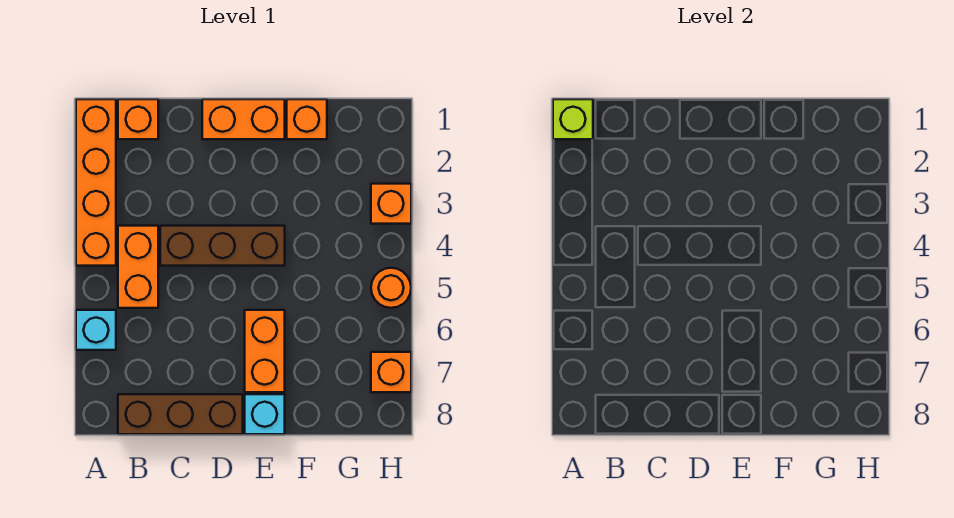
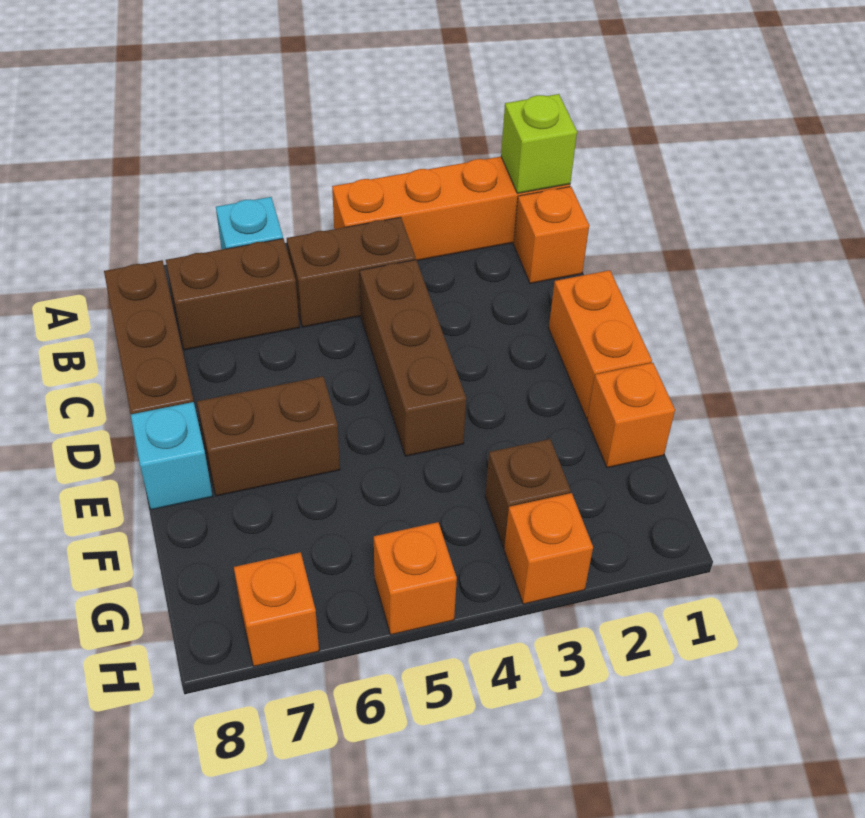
orange 1x2 brick [118,226,158,308] -> brown 1x2 brick [287,217,416,327]
none -> brown 1x2 brick [166,239,299,350]
orange 1x2 brick [245,310,285,392] -> brown 1x2 brick [197,376,340,496]
none -> brown 1x1 brick [485,439,571,548]
orange 1x1 round brick [371,268,411,308] -> orange 1x1 brick [374,522,457,635]

